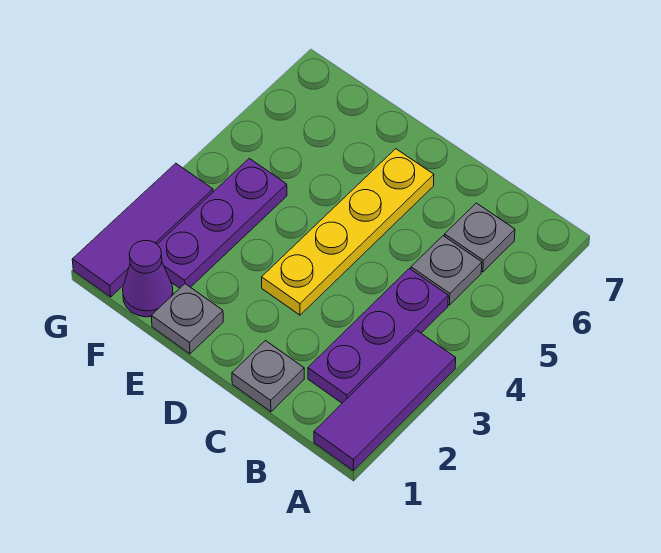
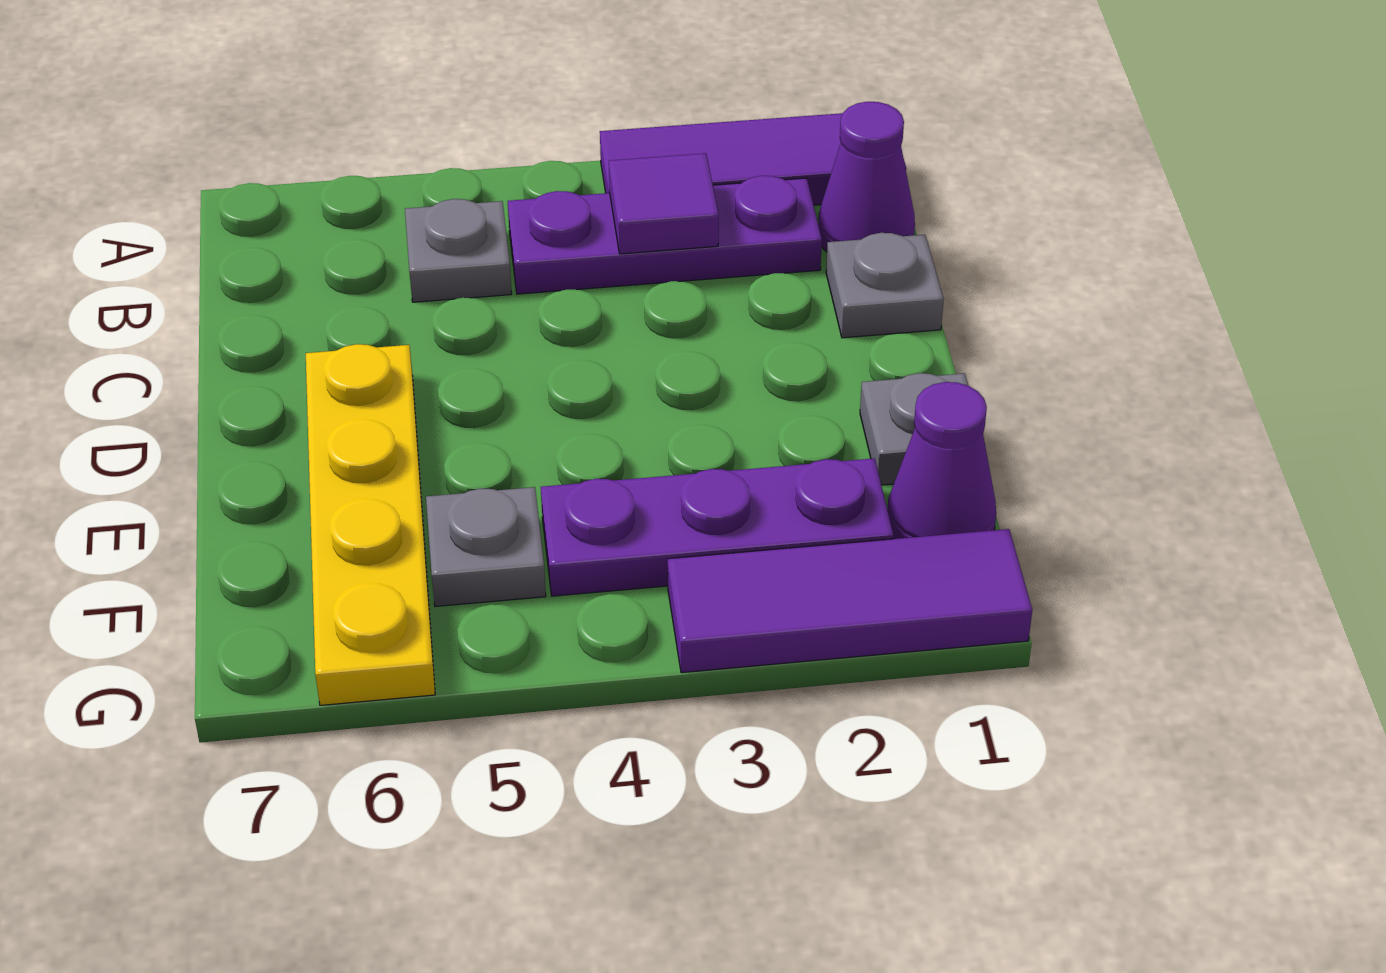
none -> purple 1x1 cone [818,102,915,252]
none -> purple 1x1 tile [609,153,719,254]
grey 1x1 plate [445,203,515,272] -> grey 1x1 plate moved to [426,487,546,606]
yellow 1x4 plate [262,149,434,315] -> yellow 1x4 plate turned to [306,344,435,705]

